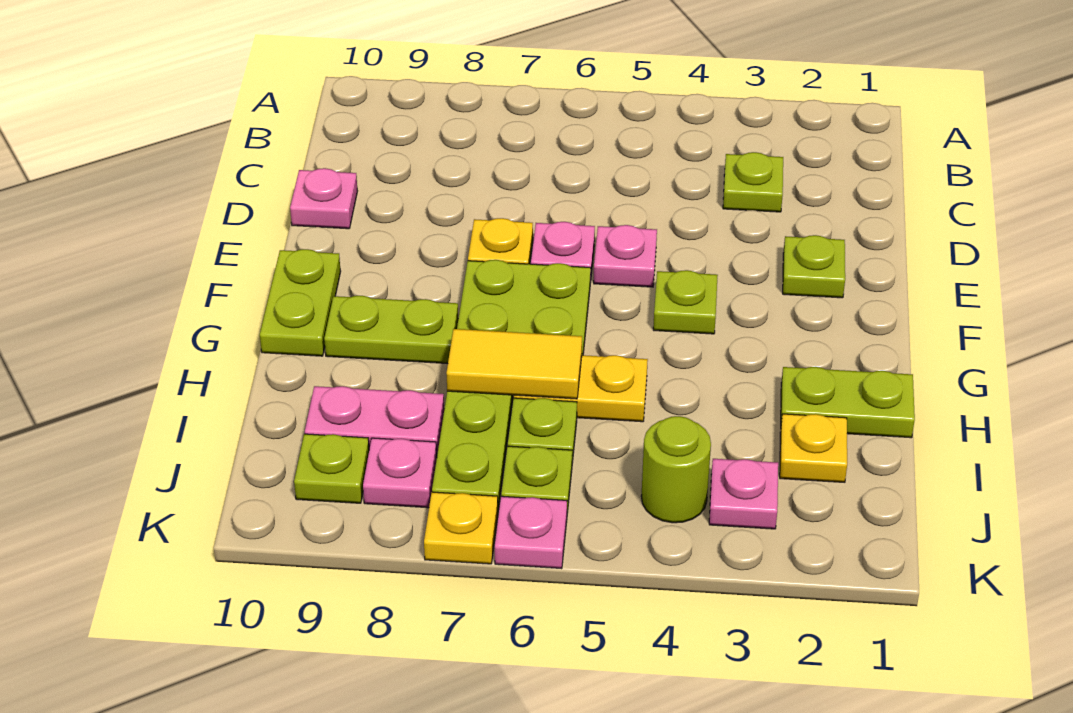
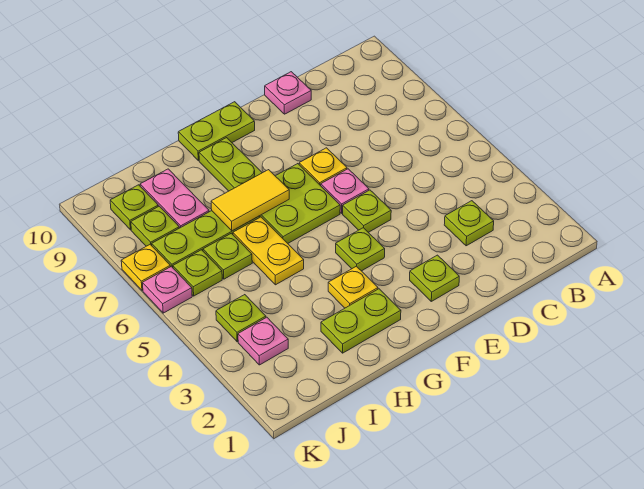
pink 1x1 plate [594,225,657,287] -> lime 1x1 plate [343,190,391,232]
lime 1x2 plate [781,367,915,438] -> lime 1x2 plate turned to [321,289,401,353]
yellow 1x2 tile [446,329,582,399] -> yellow 1x2 tile turned to [211,170,289,231]
yellow 1x1 plate [780,414,847,482] -> yellow 1x1 plate moved to [328,266,378,308]
lime 1x1 round brick [641,416,711,523] -> lime 1x1 plate [216,295,266,342]
pink 1x1 plate [363,438,437,508] -> lime 1x1 plate [131,206,179,246]

